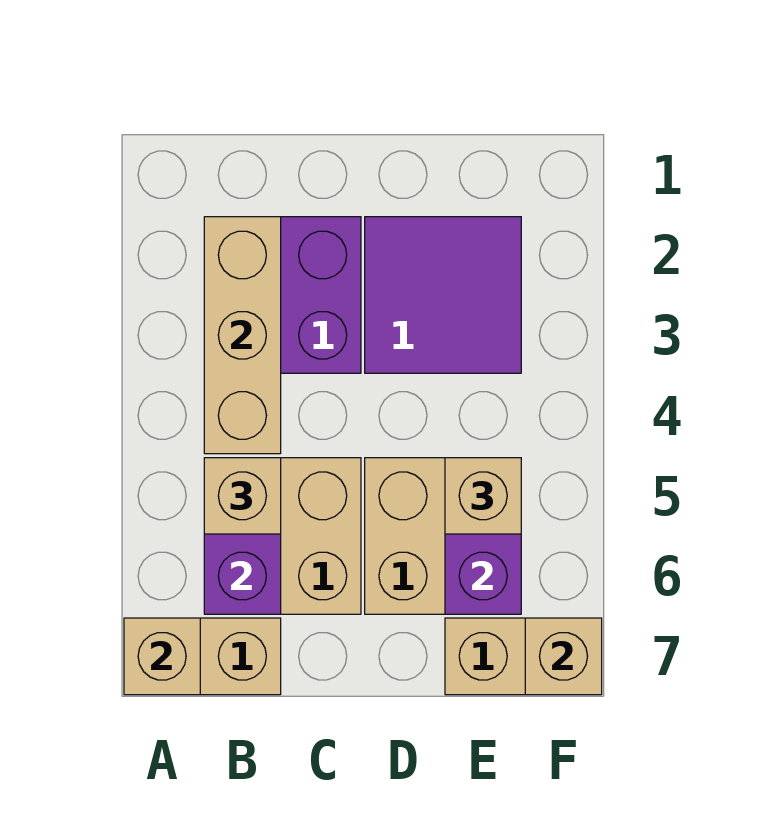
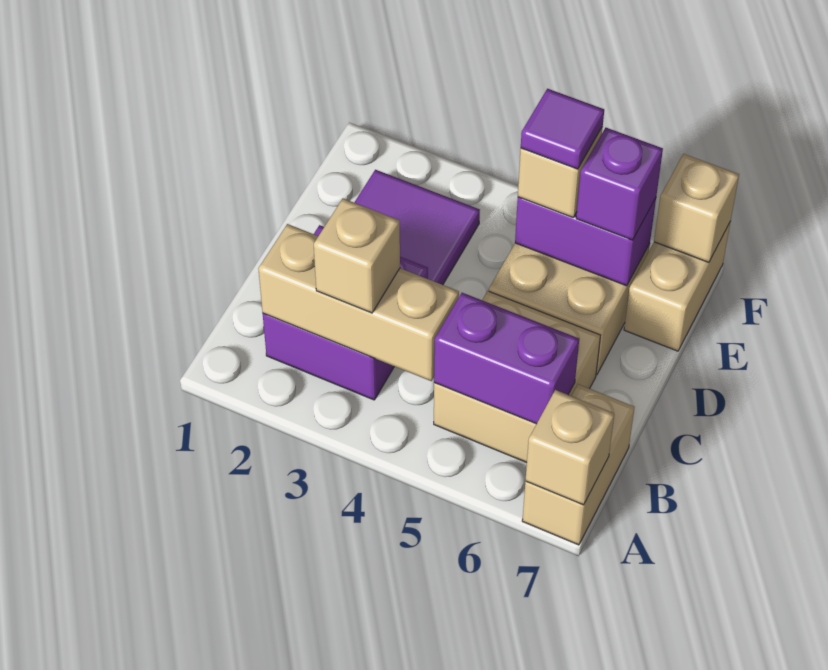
tan 1x1 brick [204,458,281,534] -> tan 1x1 brick moved to [314,199,400,313]
none -> purple 1x1 tile [521,89,604,169]
none -> purple 1x1 brick [576,128,663,240]

